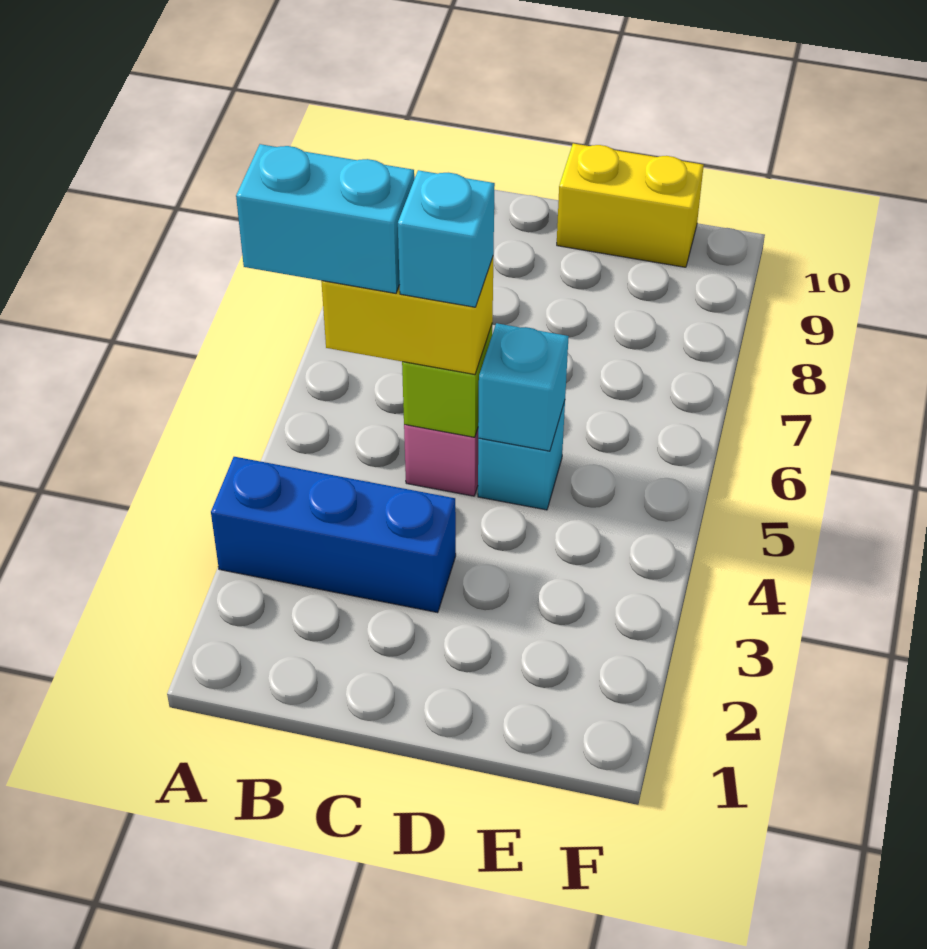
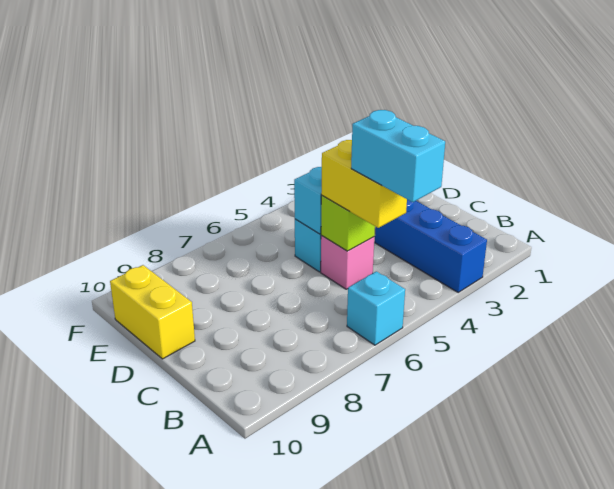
cyan 1x1 brick [398,170,495,307] -> cyan 1x1 brick moved to [347,271,405,345]

